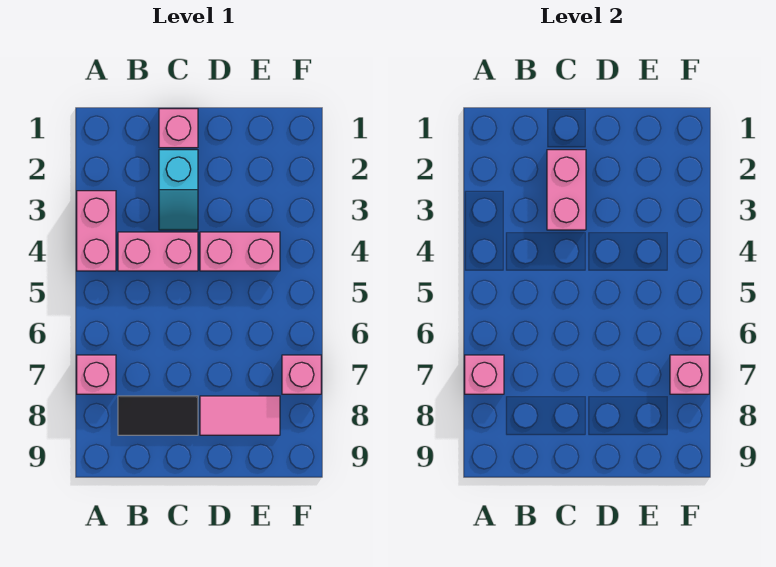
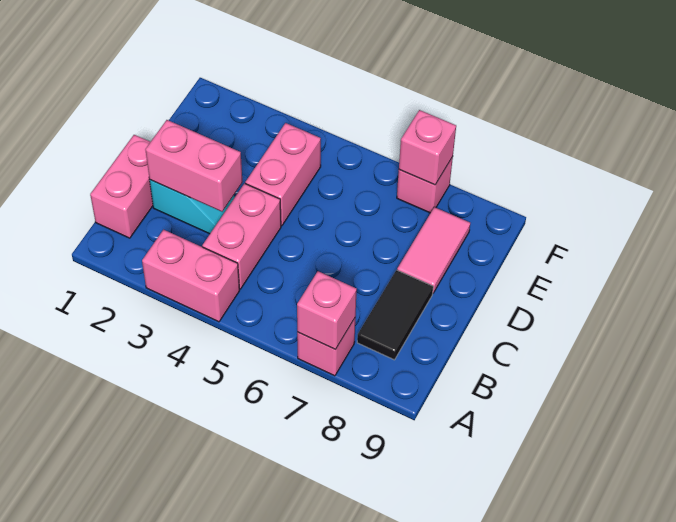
pink 1x1 brick [159,109,198,148] -> pink 1x2 brick [90,135,153,238]

